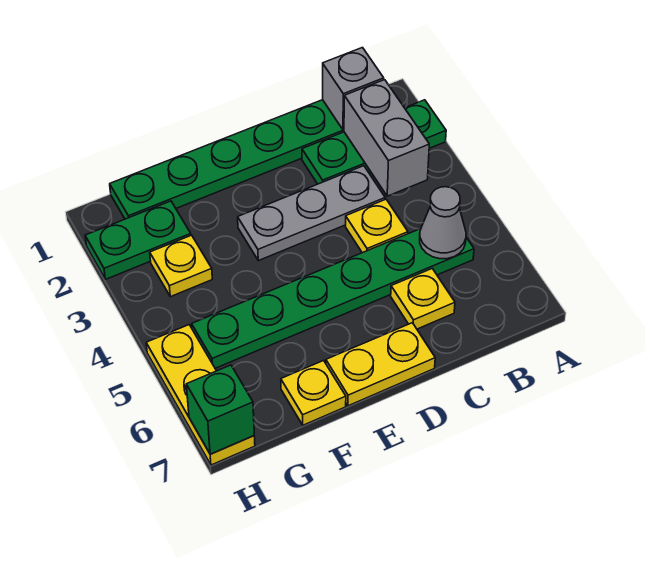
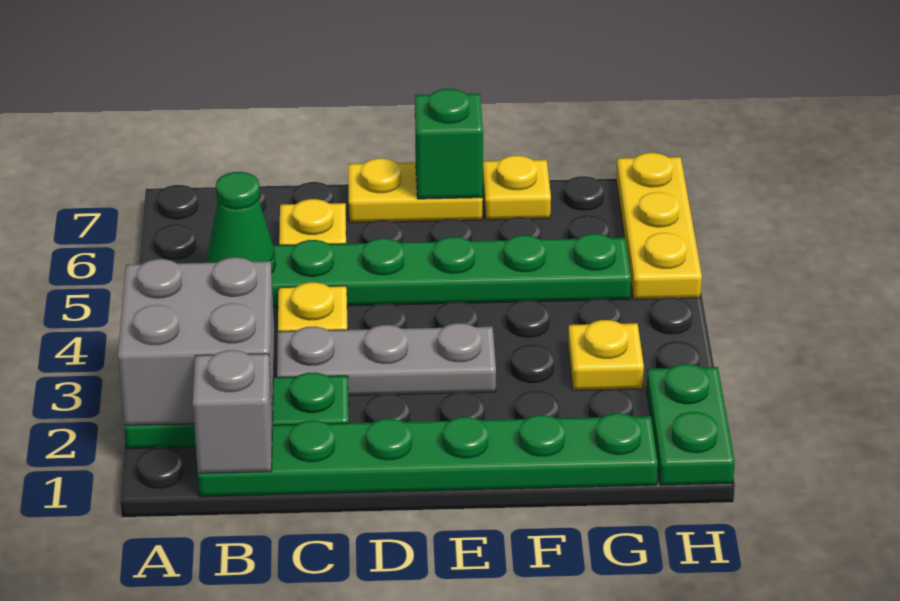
grey 1x2 brick [344,80,429,196] -> grey 2x2 brick [118,257,274,425]
grey 1x1 cone [420,187,466,259] -> green 1x1 cone [207,172,276,272]
green 1x2 plate [85,201,191,279] -> green 1x2 plate turned to [647,364,735,486]
green 1x1 brick [186,365,254,454] -> green 1x1 brick moved to [415,89,483,199]

